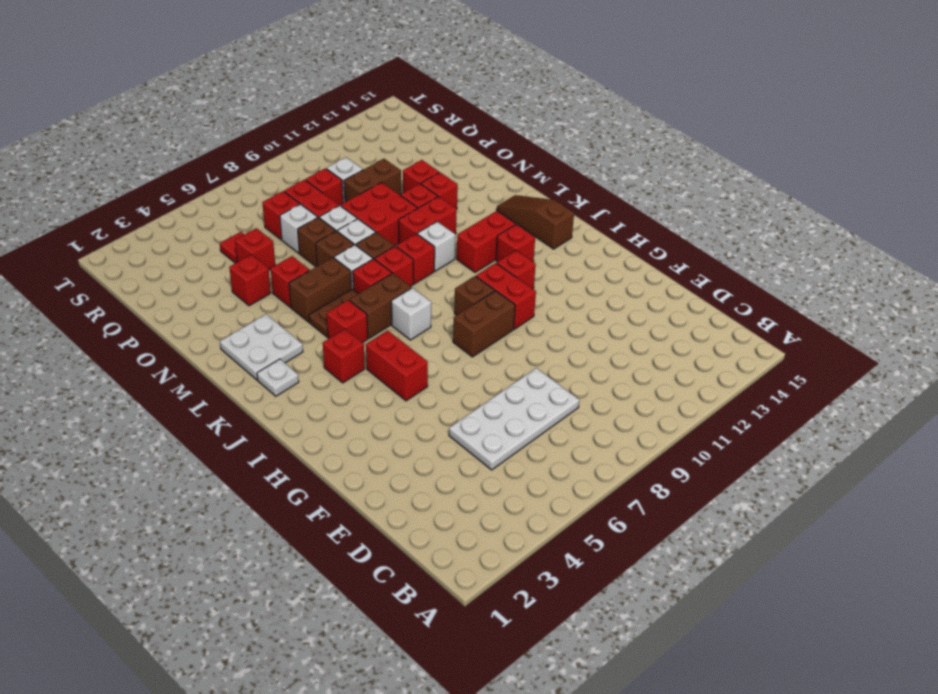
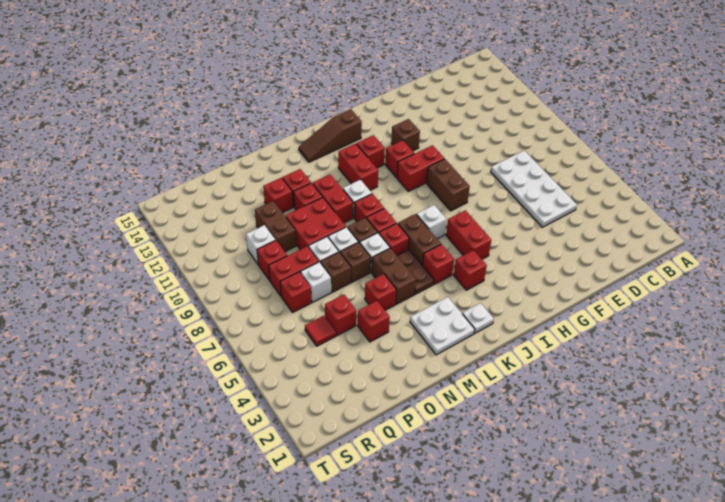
red 1x2 brick [366,330,428,401] -> red 1x2 brick turned to [446,210,491,259]
brown 1x1 brick [454,276,494,315] -> brown 1x1 brick moved to [391,119,420,151]

